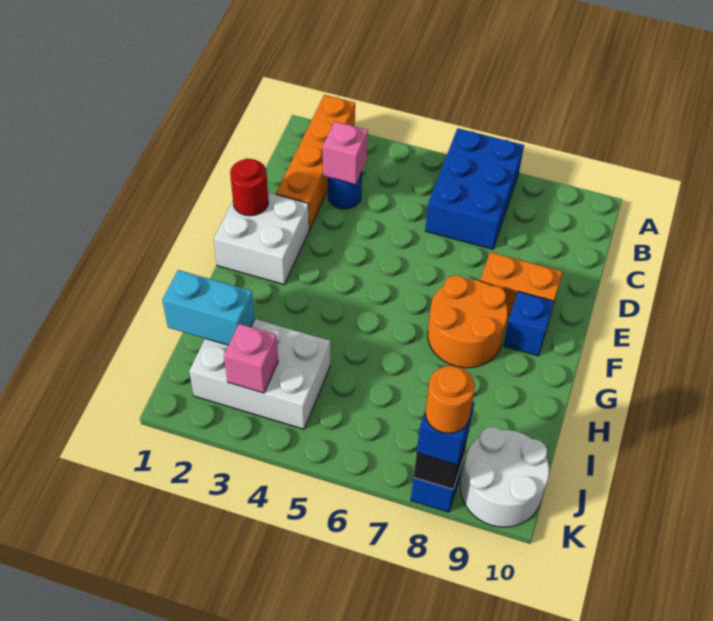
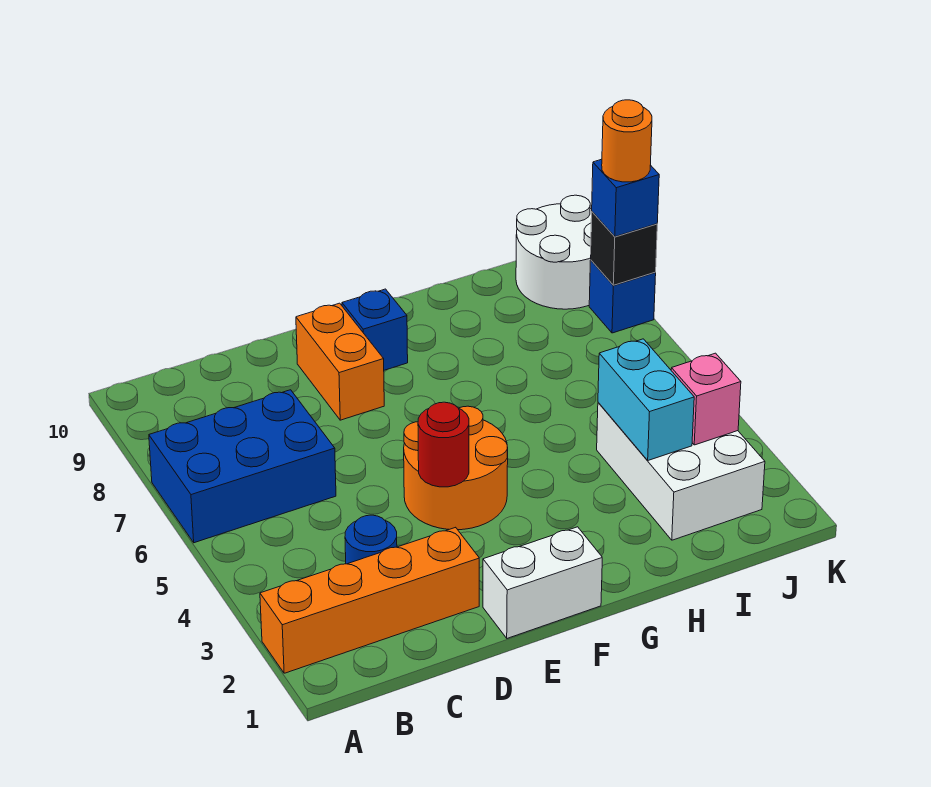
pink 1x1 brick [323,122,368,184] -> none
white 2x2 brick [214,193,309,285] -> white 1x2 brick [483,527,602,638]
red 1x1 round brick [230,159,269,216] -> red 1x1 round brick moved to [418,402,469,487]
orange 2x2 round brick [428,276,508,368] -> orange 2x2 round brick moved to [404,406,508,530]
cyan 1x2 brick [162,270,255,345] -> cyan 1x2 brick moved to [598,339,694,460]

